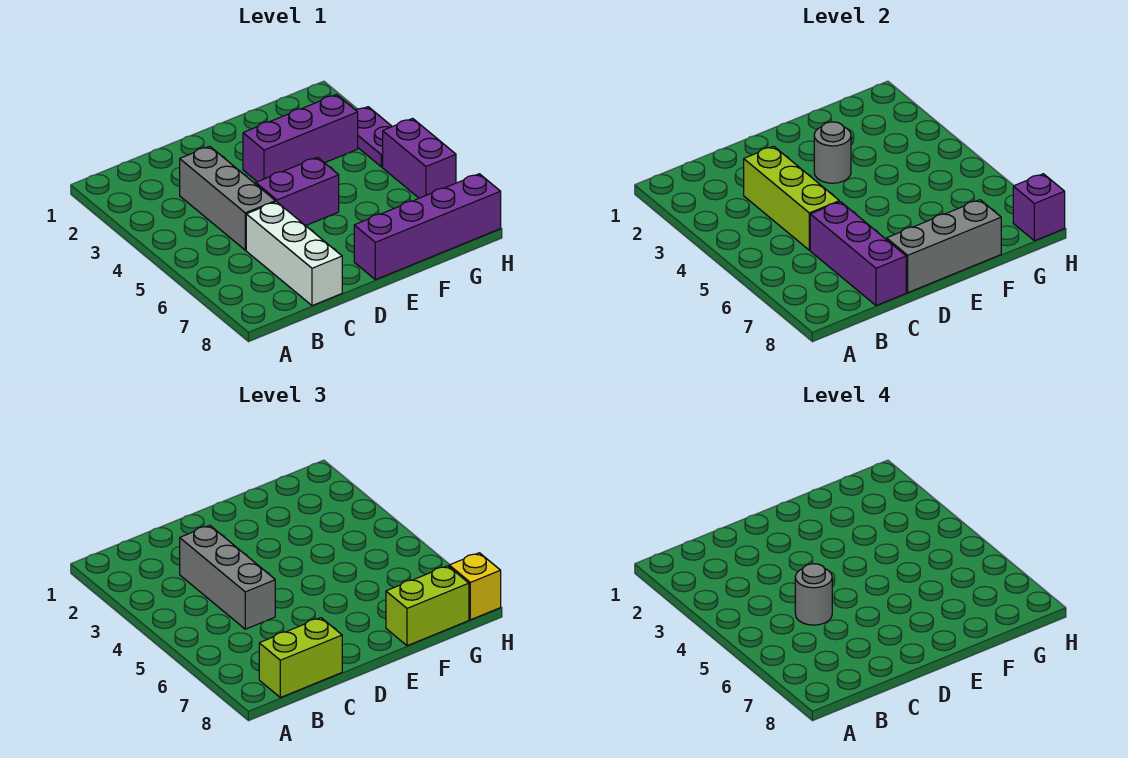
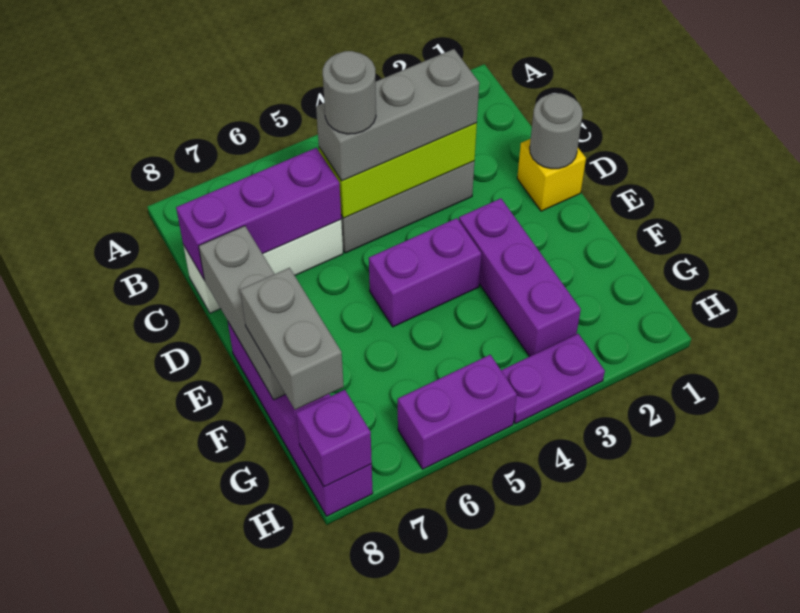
lime 1x2 brick [259,618,342,698] -> none
purple 1x2 brick [256,157,339,226] -> purple 1x2 brick turned to [369,218,481,327]
grey 1x1 round brick [814,122,851,183] -> grey 1x1 round brick moved to [530,93,583,169]
lime 1x2 brick [386,566,469,646] -> grey 1x2 brick [240,268,344,410]
yellow 1x1 brick [449,553,501,620] -> yellow 1x1 brick moved to [517,139,586,211]

